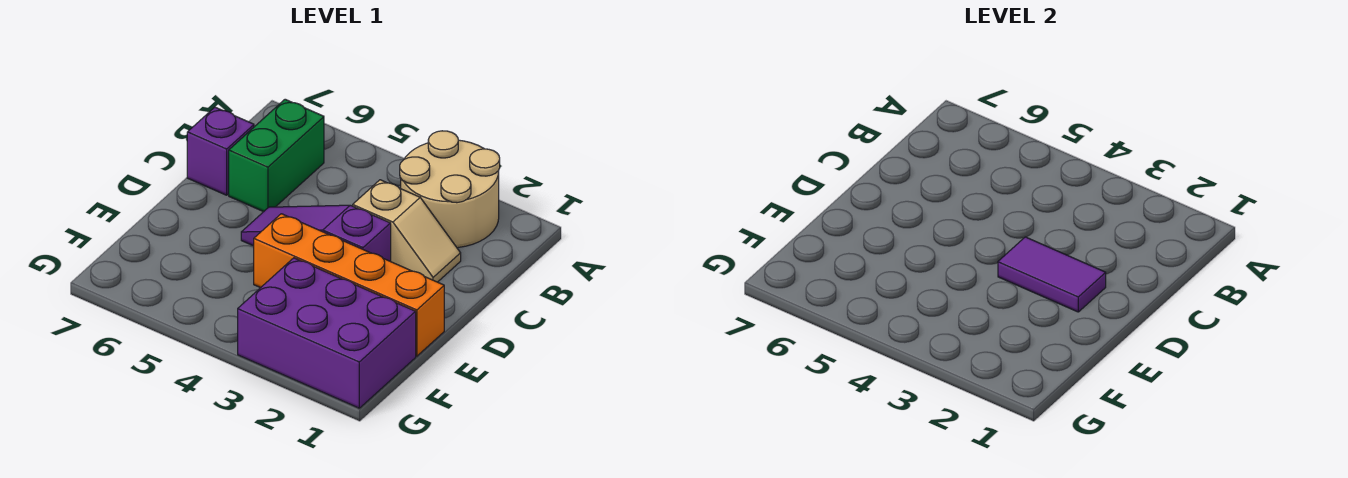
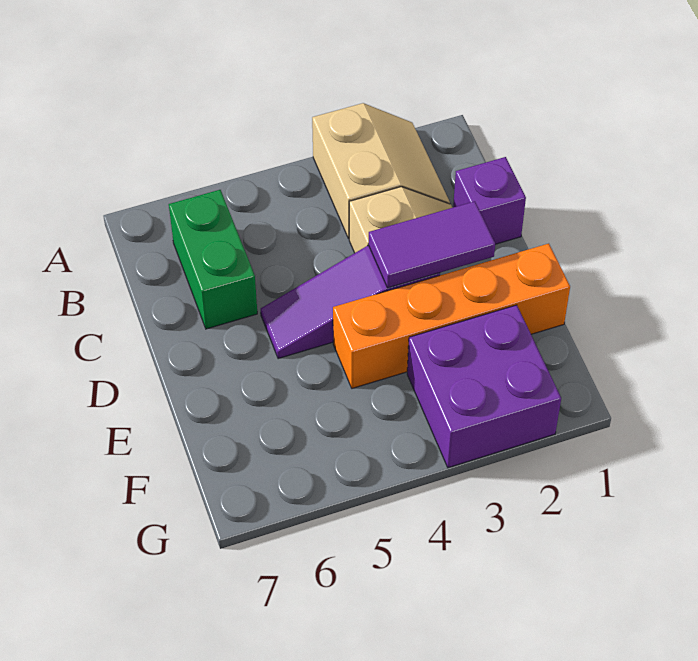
tan 2x2 round brick [400,131,500,248] -> tan 2x2 slope [312,103,450,239]
purple 1x1 brick [187,107,254,195] -> purple 1x1 brick moved to [453,157,526,244]
purple 2x3 brick [238,258,416,408] -> purple 2x2 brick [407,305,561,468]

